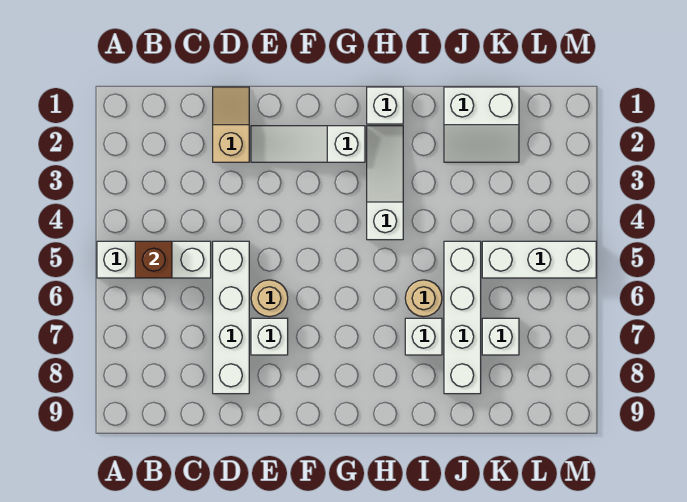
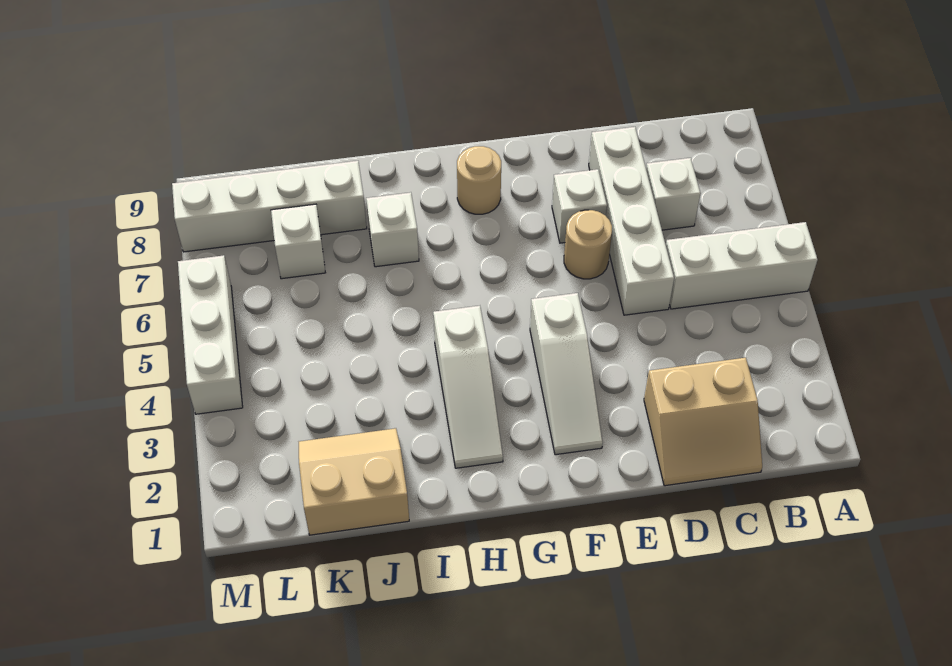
brown 1x1 brick [135,241,172,278] -> none
tan 1x2 slope [213,87,249,162] -> tan 2x2 slope [644,358,762,486]
white 1x3 slope [251,126,365,162] -> white 1x3 slope turned to [530,293,603,455]
white 1x1 brick [367,87,403,124] -> white 1x1 brick moved to [646,158,701,230]
tan 1x1 round brick [405,280,442,317] -> tan 1x1 round brick moved to [457,146,501,214]
white 2x2 slope [444,87,519,162] -> tan 2x2 slope [299,428,409,535]
white 1x4 brick [444,241,481,394] -> white 1x4 brick turned to [172,161,367,252]
white 1x3 brick [482,241,596,278] -> white 1x3 brick turned to [178,255,243,414]

